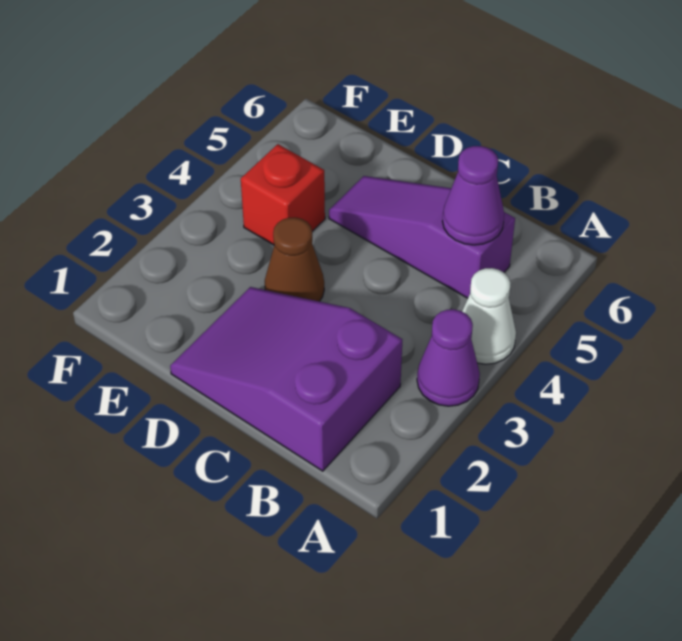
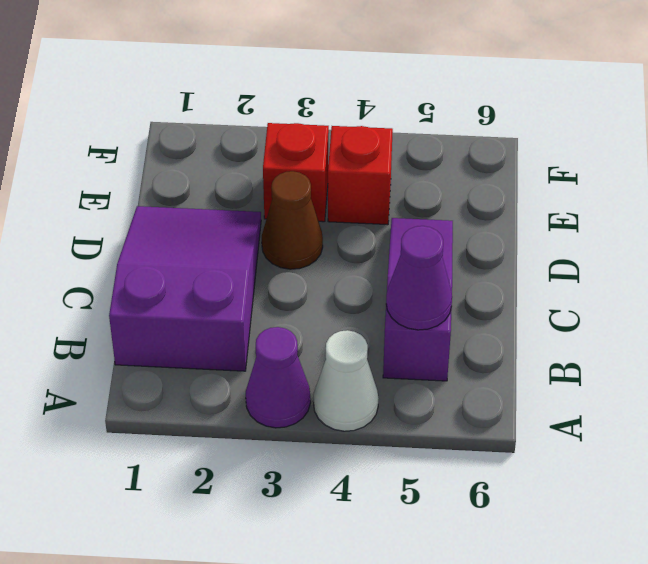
none -> red 1x1 brick [263,123,329,222]

